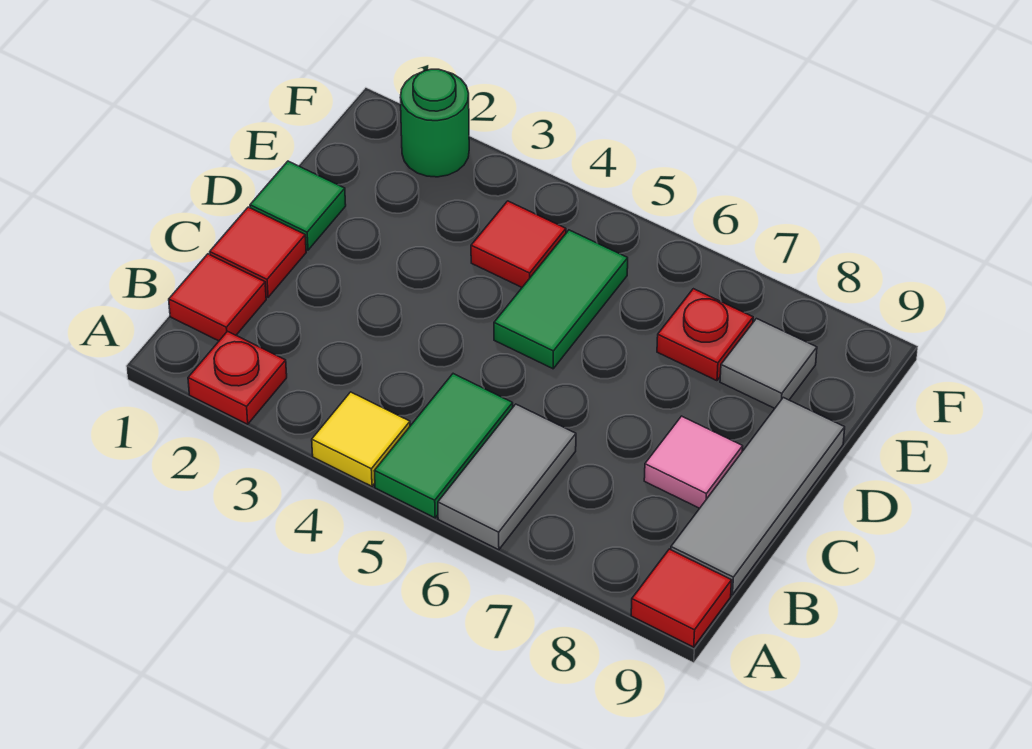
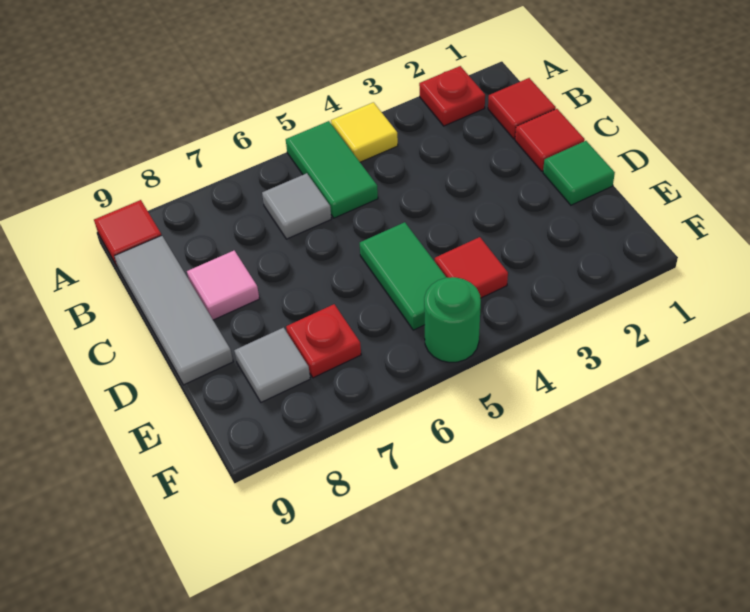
grey 1x2 tile [438,404,576,550] -> grey 1x1 tile [262,173,331,239]
green 1x1 round brick [400,69,469,177] -> green 1x1 round brick moved to [424,277,481,362]

